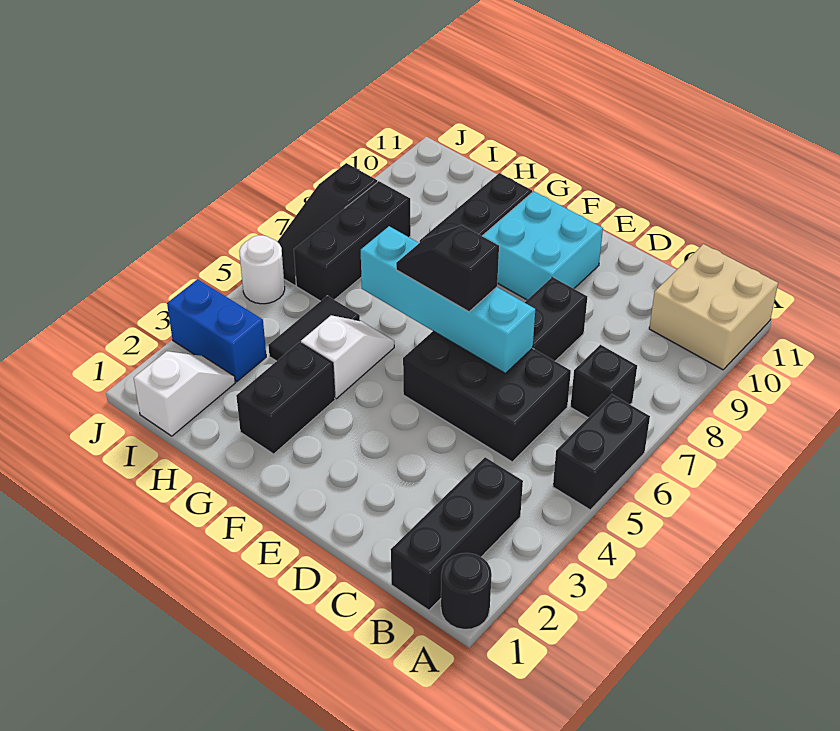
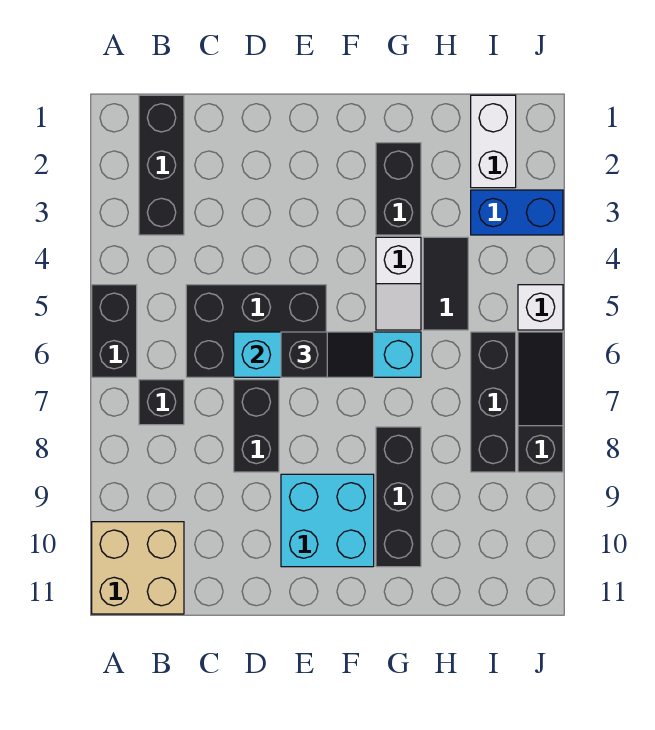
black 1x1 round brick [441,553,492,629] -> none
white 1x2 slope [134,351,235,436] -> white 1x2 brick [471,95,516,188]
white 1x1 round brick [239,235,285,304] -> white 1x1 brick [518,285,563,330]

